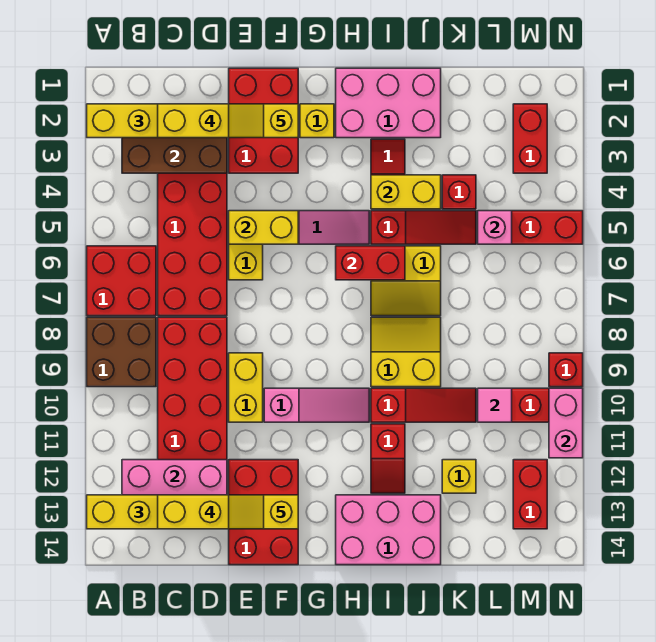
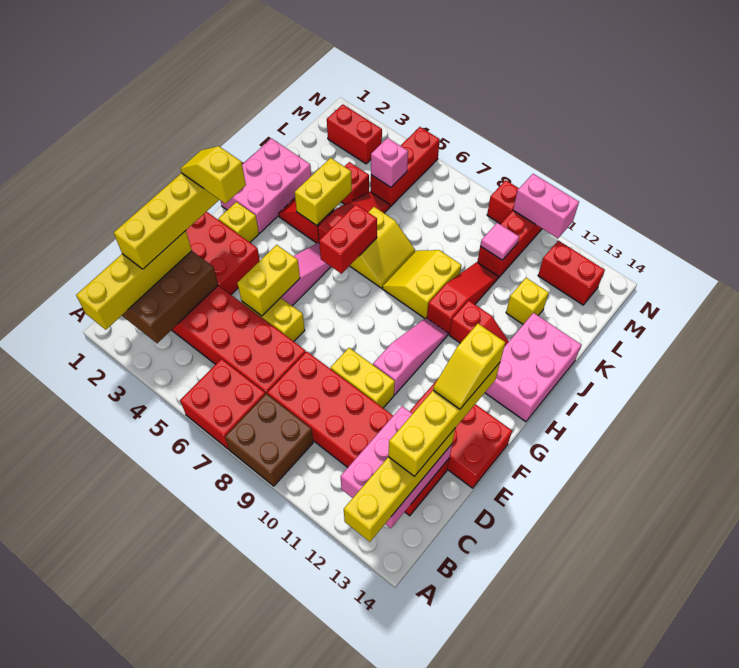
yellow 1x2 slope [229,104,298,138] -> yellow 1x2 slope turned to [180,146,246,204]

